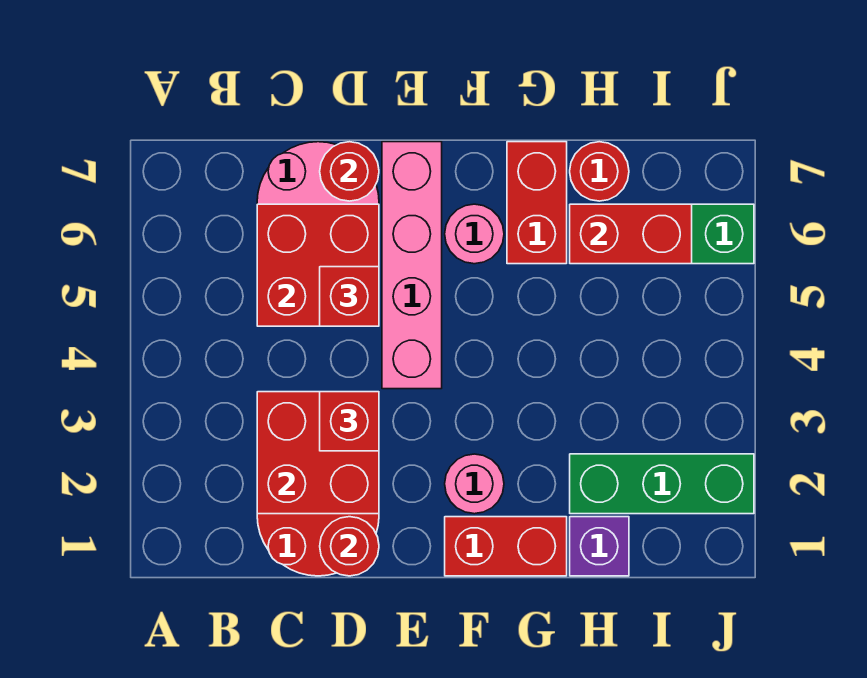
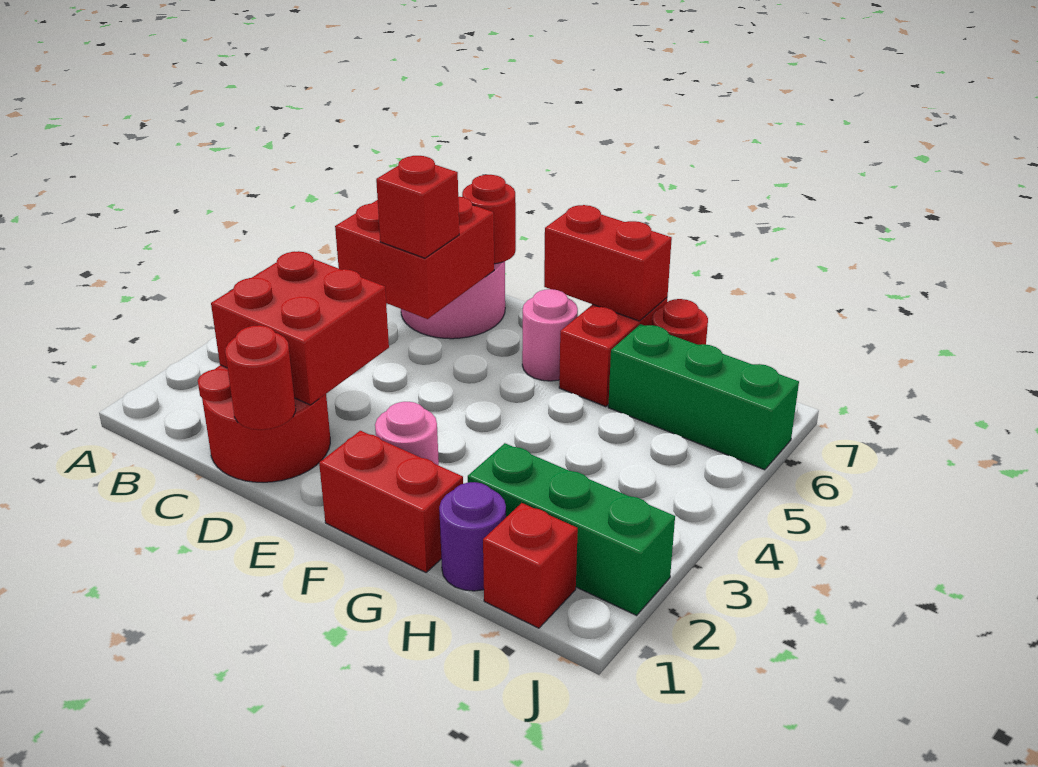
red 1x1 brick [320,392,379,451] -> red 1x1 brick moved to [483,503,578,628]
pink 1x4 brick [382,142,442,389] -> none
purple 1x1 brick [570,517,629,576] -> purple 1x1 round brick [439,482,506,591]
red 1x2 brick [570,204,692,264] -> red 1x2 brick moved to [544,205,672,321]

